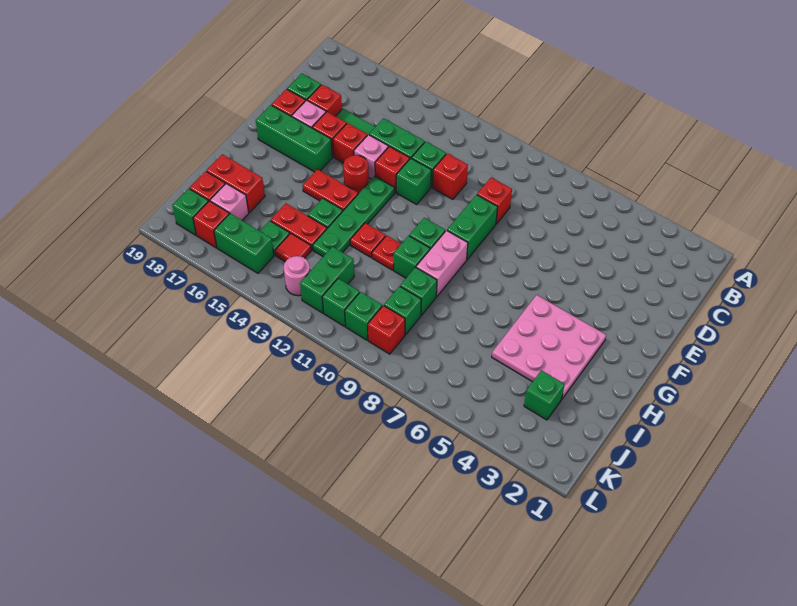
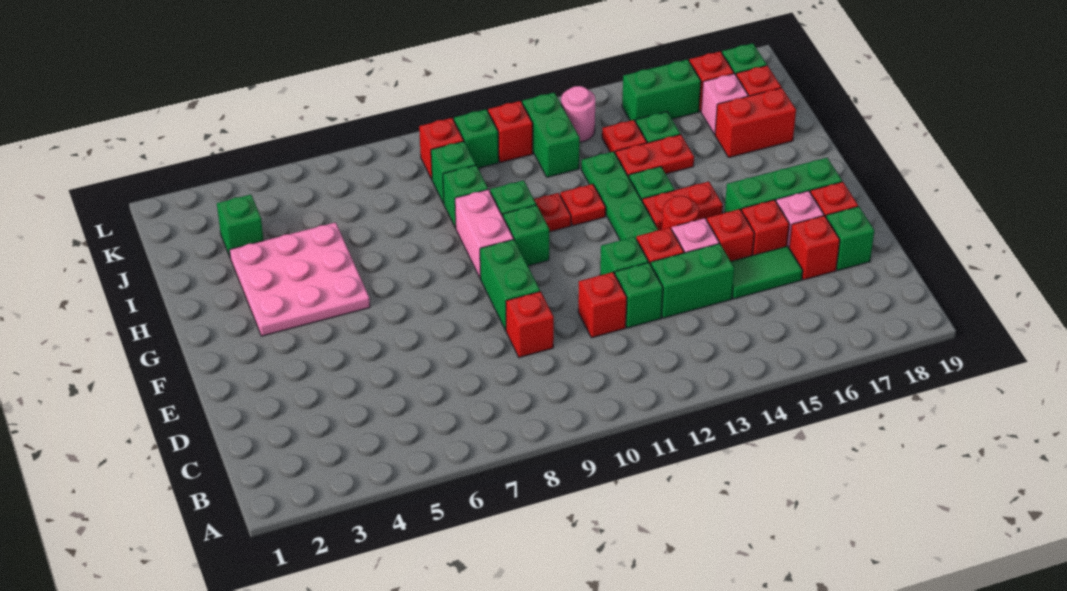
red 1x1 tile [275,233,311,262] -> red 1x1 plate [602,120,647,152]
green 1x1 brick [322,278,360,326] -> red 1x1 brick [488,101,533,162]

